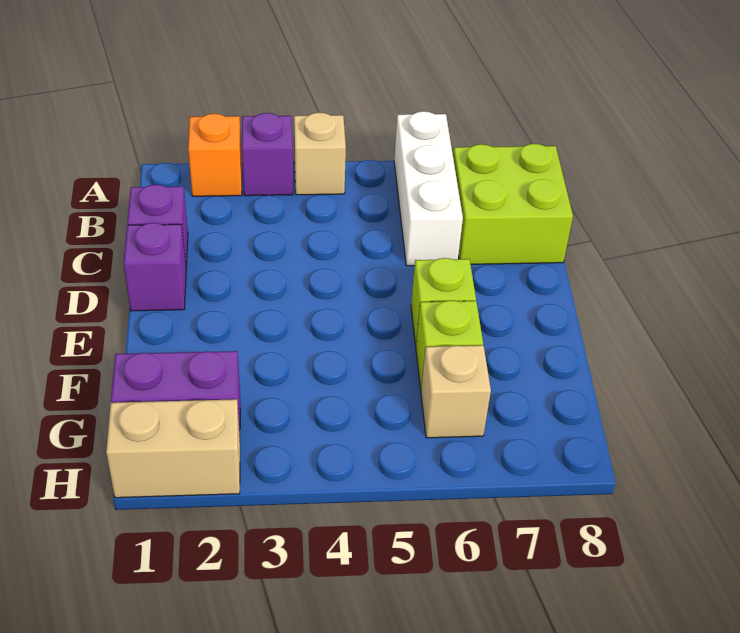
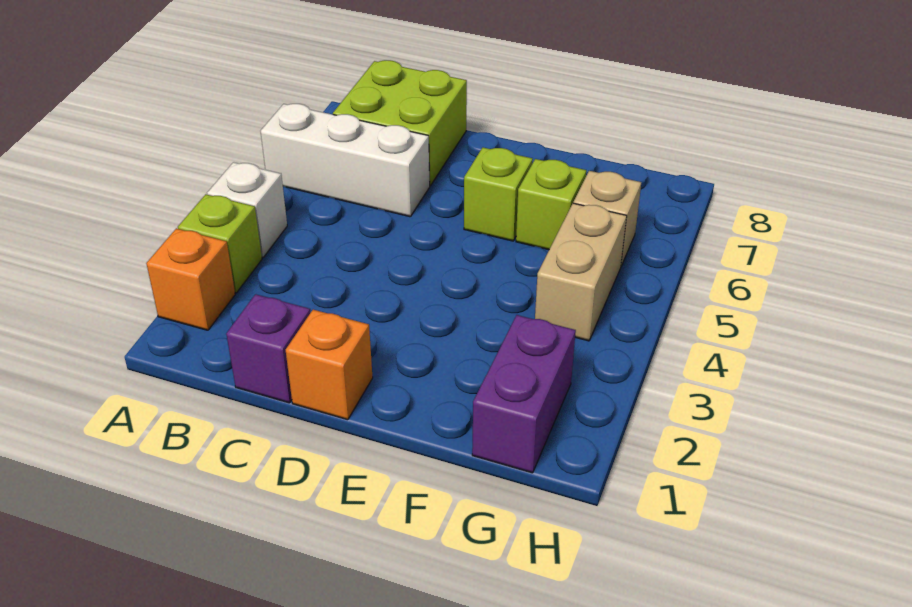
purple 1x1 brick [242,113,293,196] -> lime 1x1 brick [178,194,262,293]
tan 1x1 brick [294,112,346,195] -> white 1x1 brick [207,162,287,257]
purple 1x1 brick [124,223,186,311] -> orange 1x1 brick [286,310,373,420]
tan 1x2 brick [106,399,240,498] -> tan 1x2 brick moved to [535,203,627,341]

